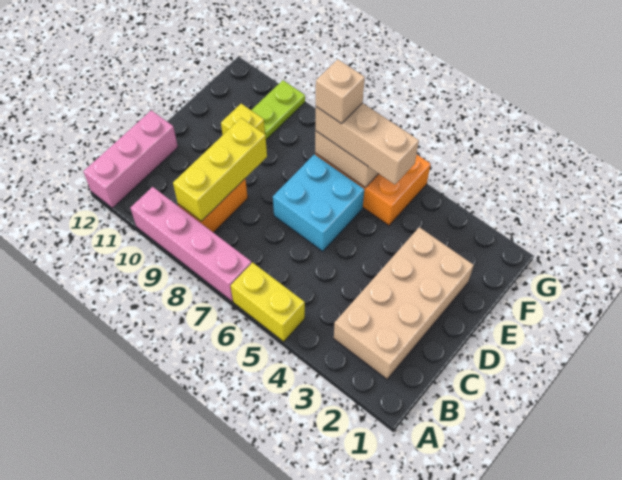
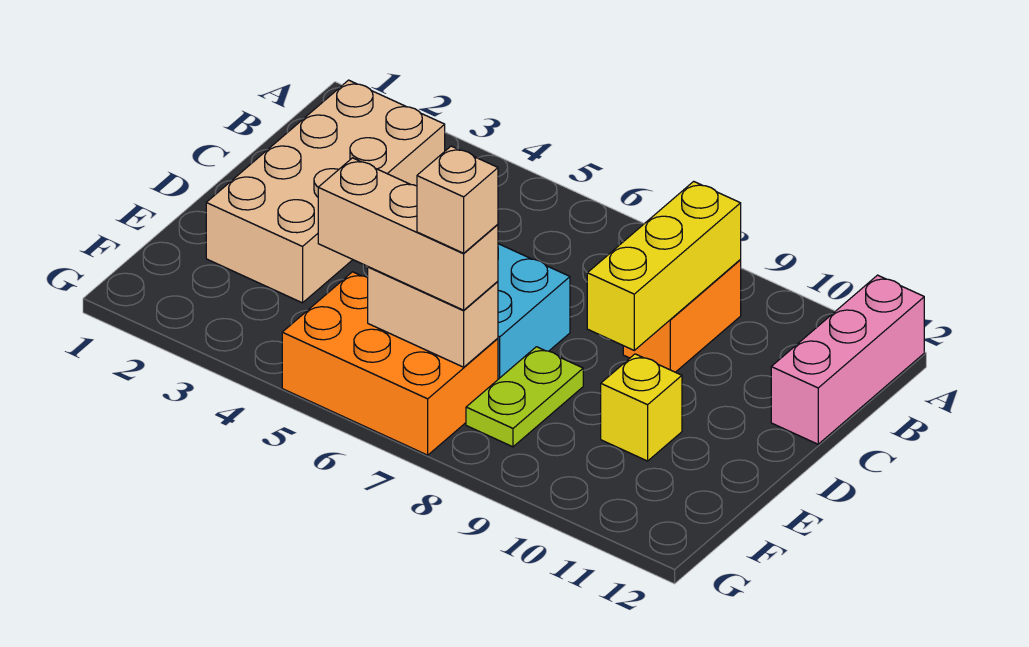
yellow 1x2 brick [231,263,305,342] -> none
pink 1x4 brick [130,187,251,301] -> none
lime 1x2 plate [251,80,305,139] -> lime 1x2 plate moved to [466,347,583,447]

